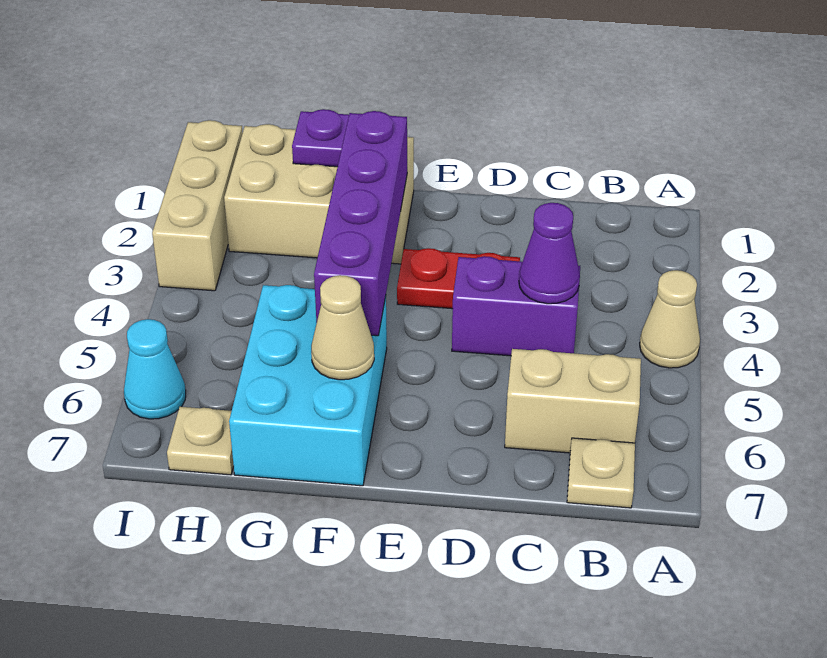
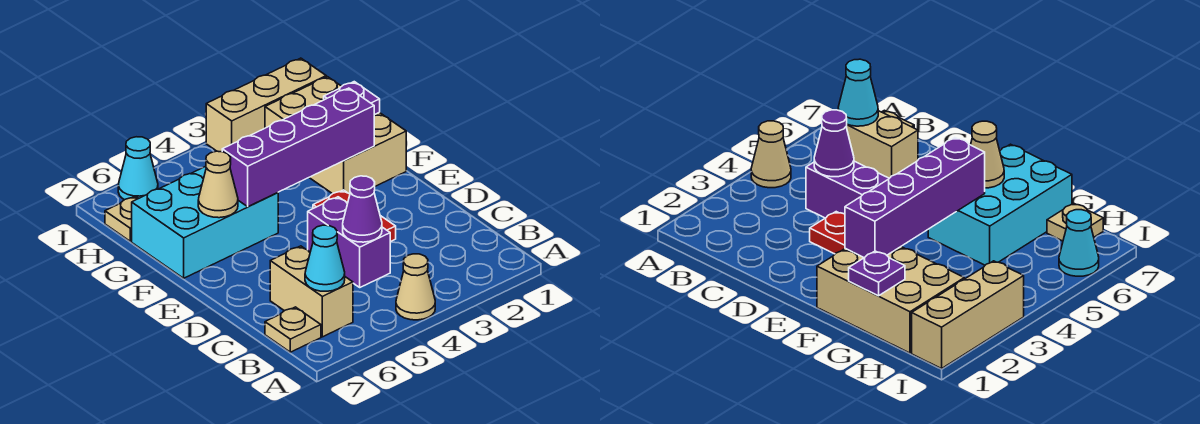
none -> cyan 1x1 cone [305,225,345,291]

